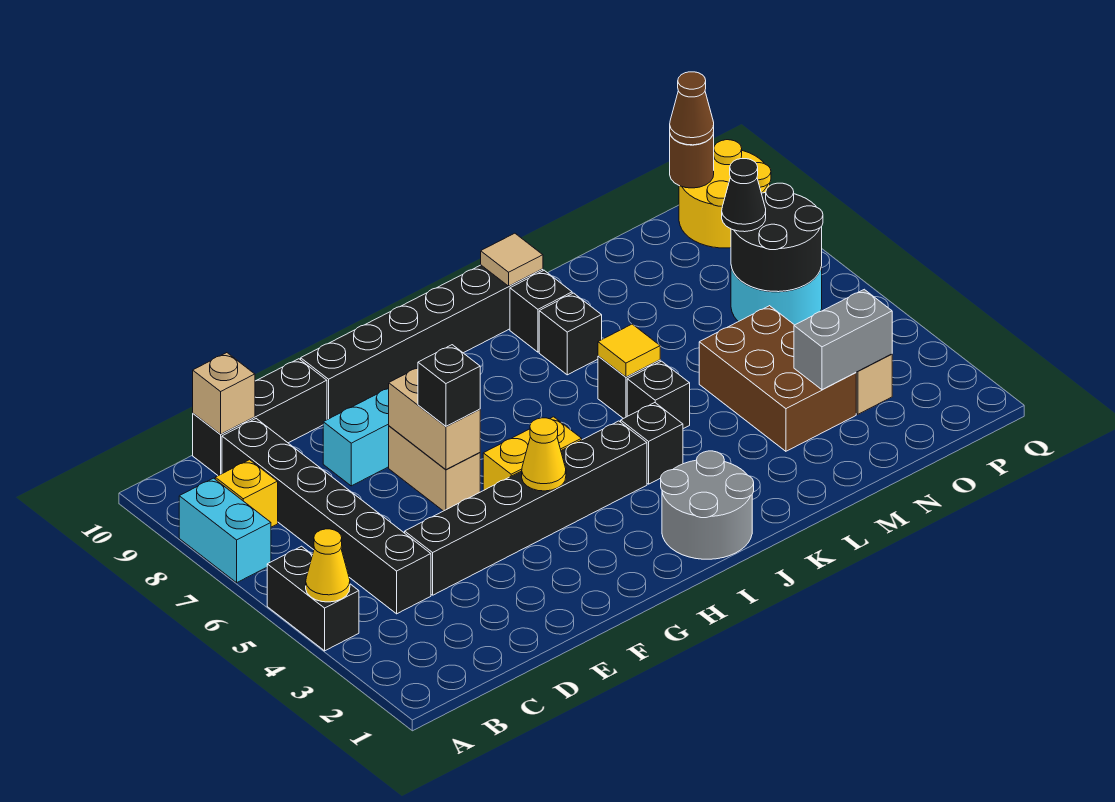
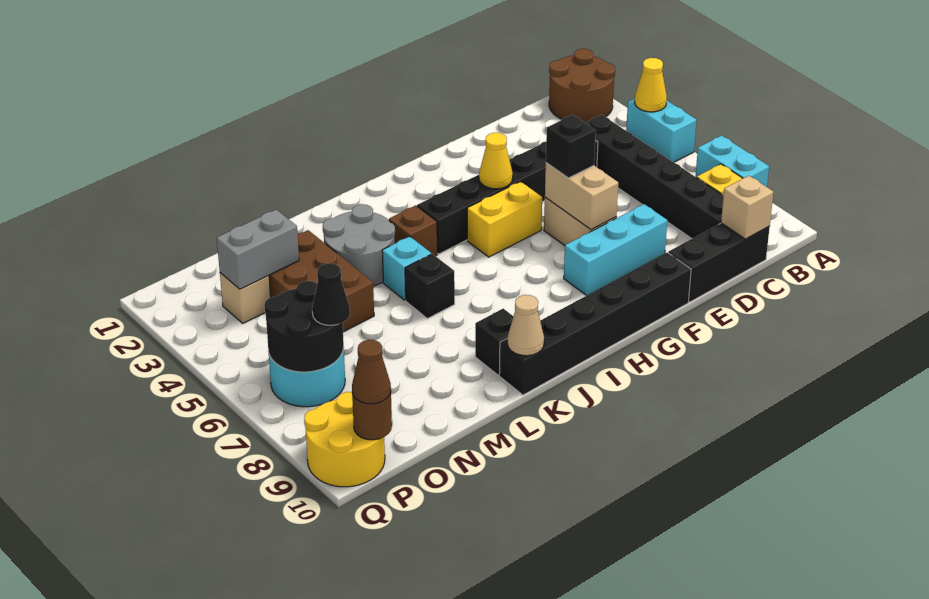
none -> brown 2x2 round brick [549,49,615,123]
black 1x2 brick [267,546,359,651] -> cyan 1x2 brick [626,99,696,162]
grey 2x2 round brick [661,451,754,559] -> grey 2x2 round brick moved to [323,204,395,286]
black 1x1 brick [621,403,683,484] -> brown 1x1 brick [389,205,437,256]
black 1x1 brick [627,361,690,429] -> cyan 1x1 brick [382,236,431,300]
yellow 1x1 tile [598,324,660,377] -> none
black 1x1 brick [539,293,602,375] -> none
tan 1x1 tile [481,233,543,286] -> tan 1x1 cone [507,295,544,356]

